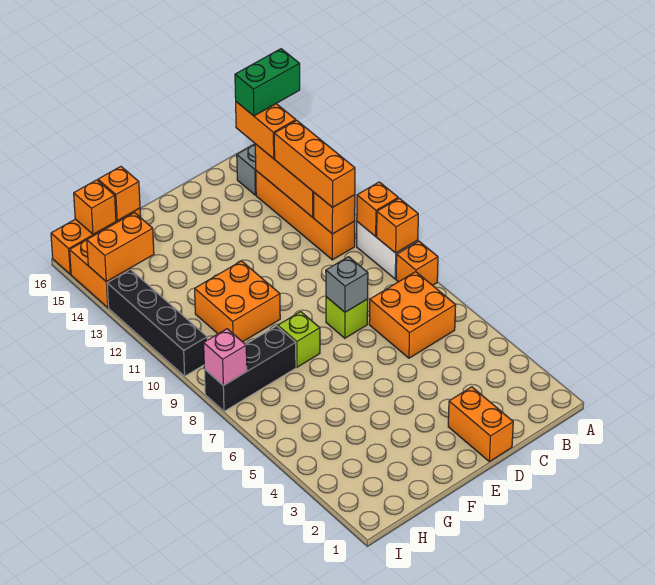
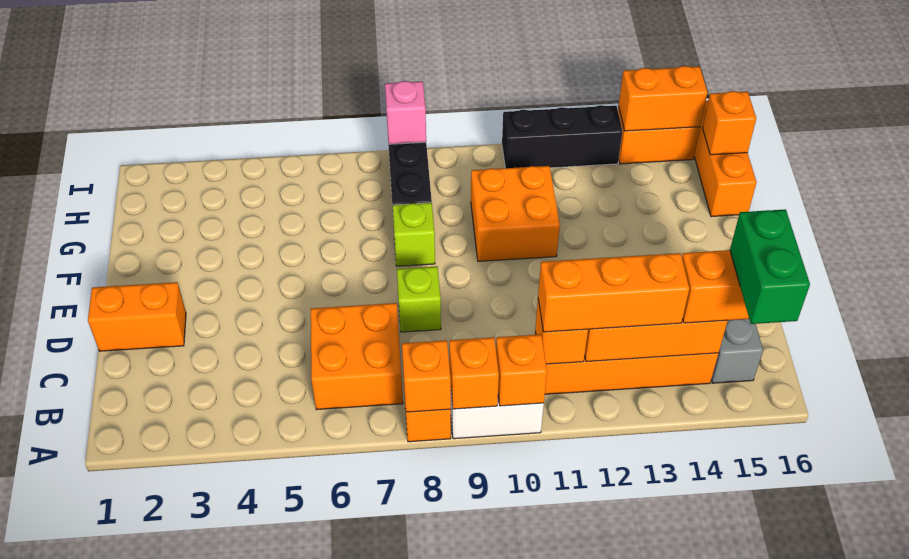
grey 1x1 brick [326,257,368,312] -> none
orange 1x1 brick [98,167,140,221] -> orange 1x1 brick moved to [402,340,451,412]
orange 1x2 brick [87,213,154,282] -> orange 1x2 brick turned to [619,66,707,131]
black 1x4 brick [107,270,207,376] -> black 1x3 brick [502,105,623,168]

